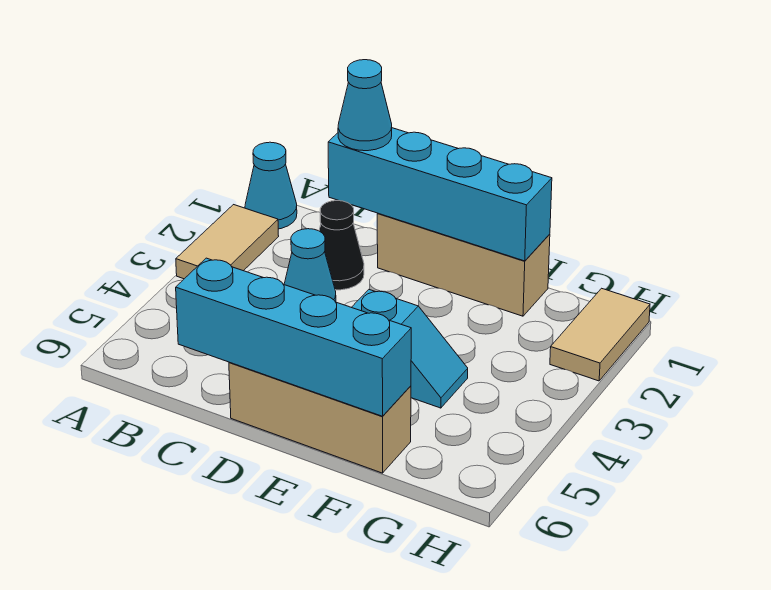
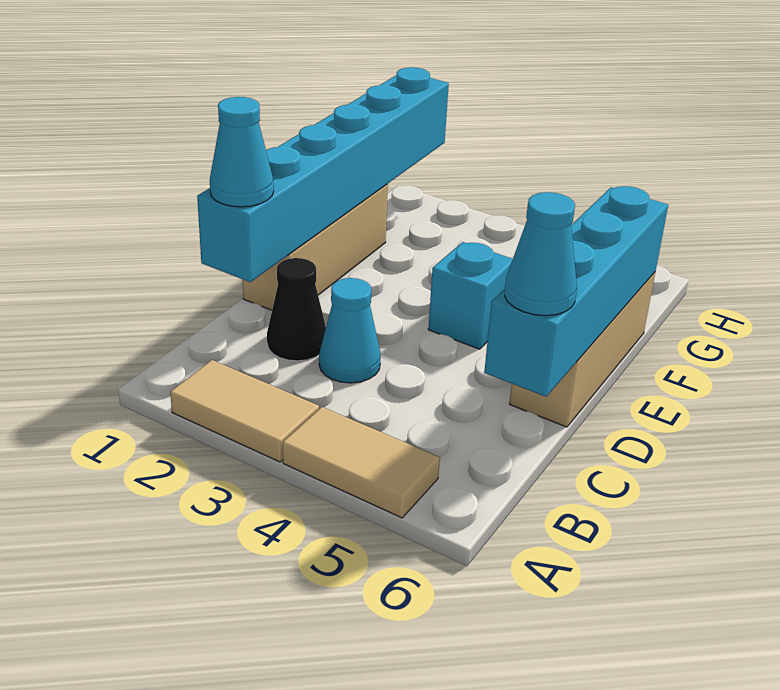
cyan 1x1 cone [245,142,297,229] -> cyan 1x1 cone moved to [505,192,577,316]
cyan 1x4 brick [328,128,552,261] -> cyan 1x6 brick [197,67,449,282]
tan 1x2 tile [550,288,650,381] -> tan 1x2 tile moved to [283,407,440,518]

